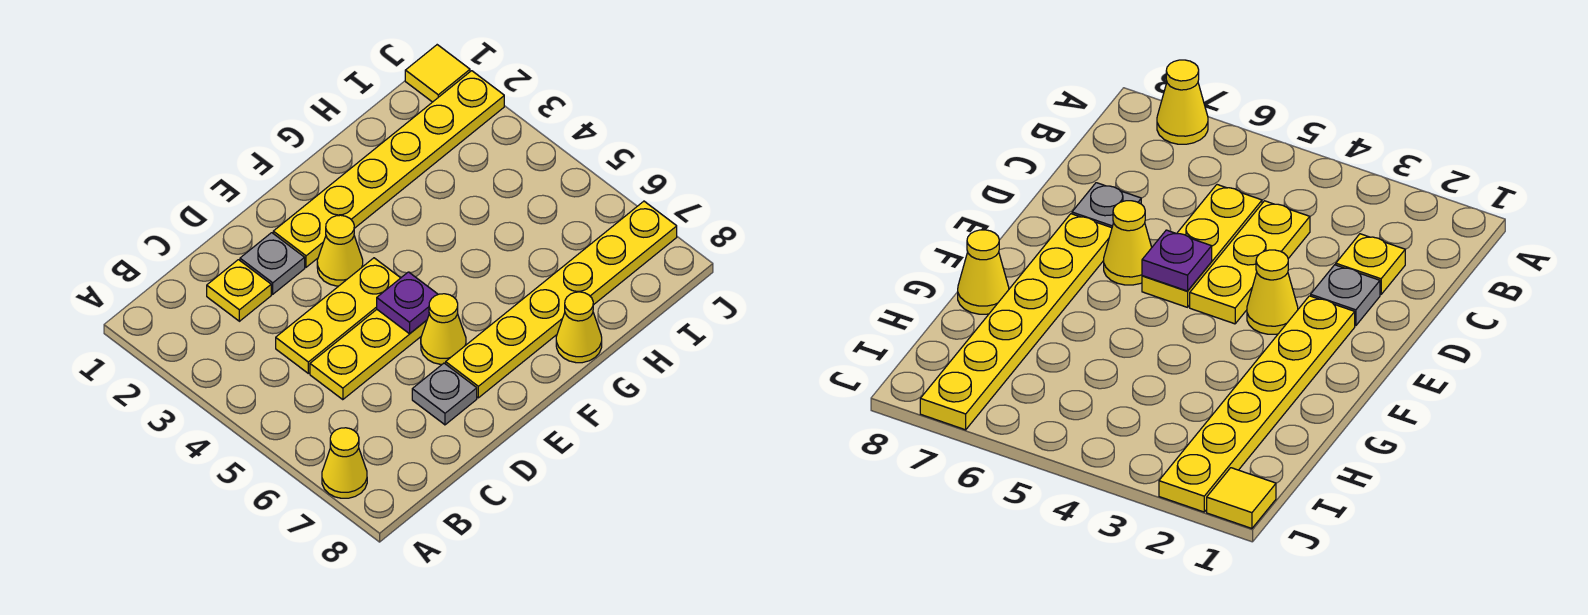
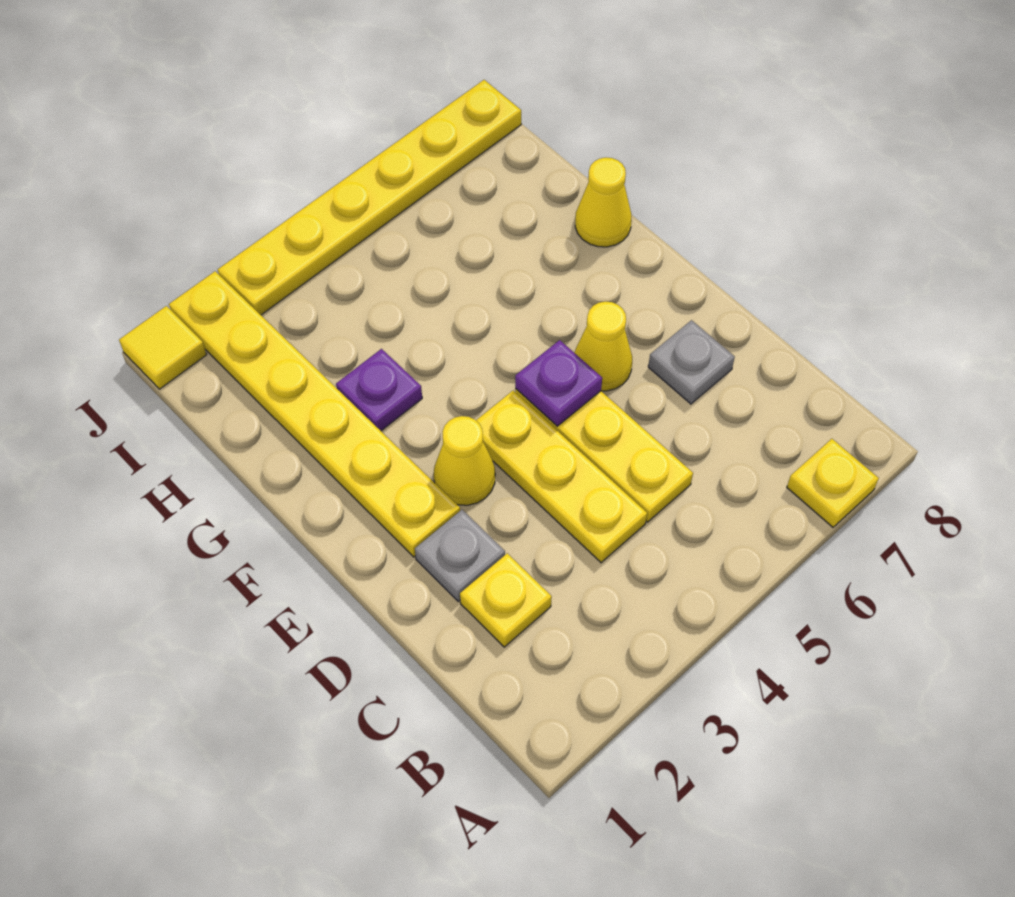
yellow 1x1 cone [322,428,367,498] -> yellow 1x1 plate [787,439,879,527]
yellow 1x6 plate [446,201,677,398] -> yellow 1x6 plate turned to [218,80,521,315]
none -> purple 1x1 plate [336,349,422,431]

